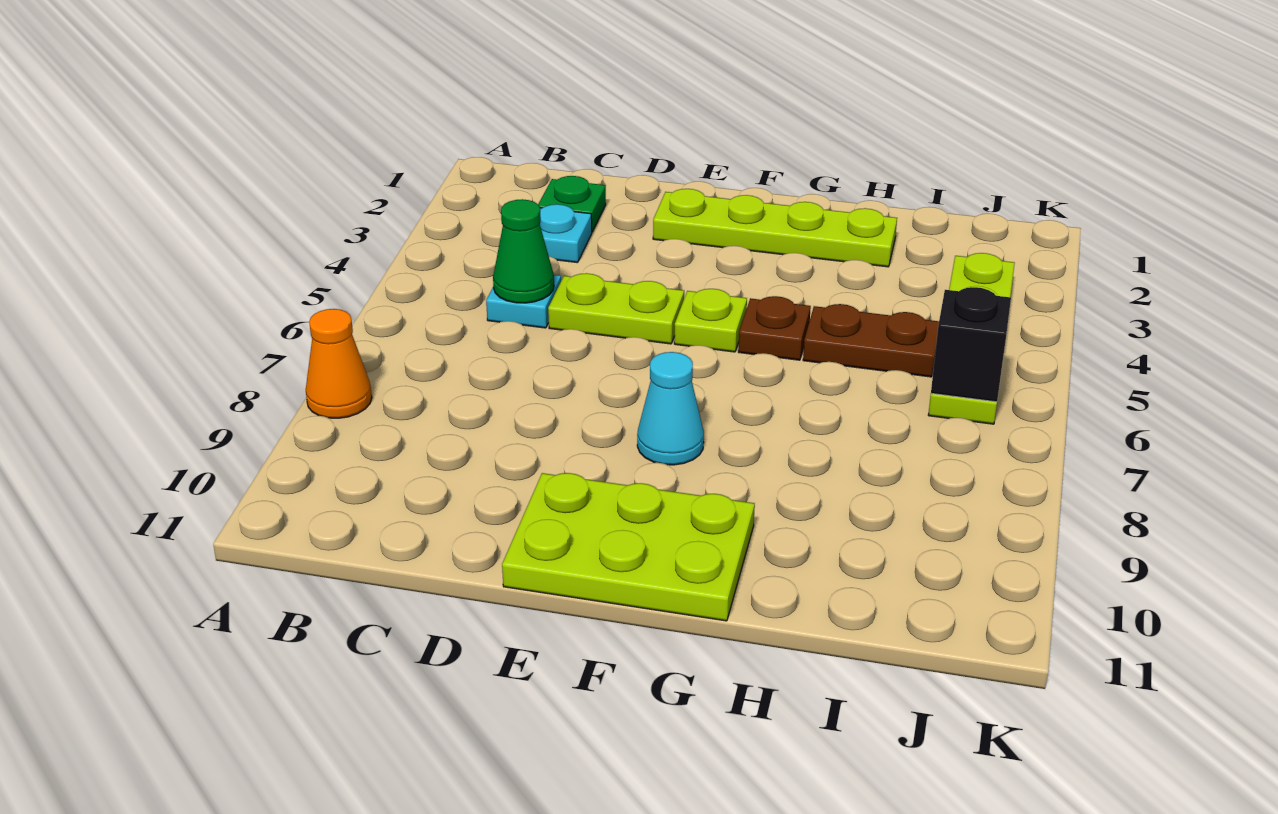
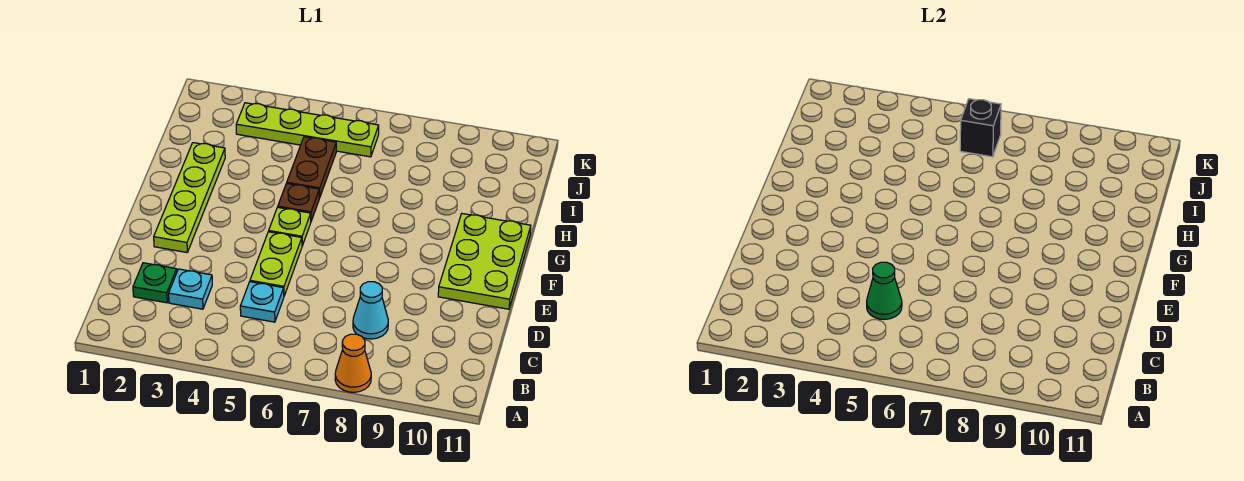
cyan 1x1 cone [637,352,704,465] -> cyan 1x1 cone moved to [353,282,388,339]

